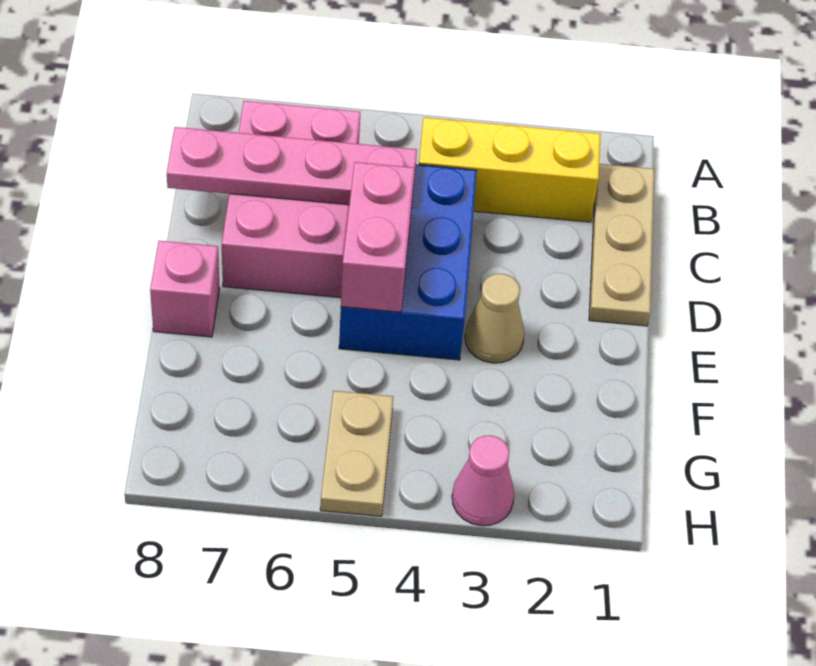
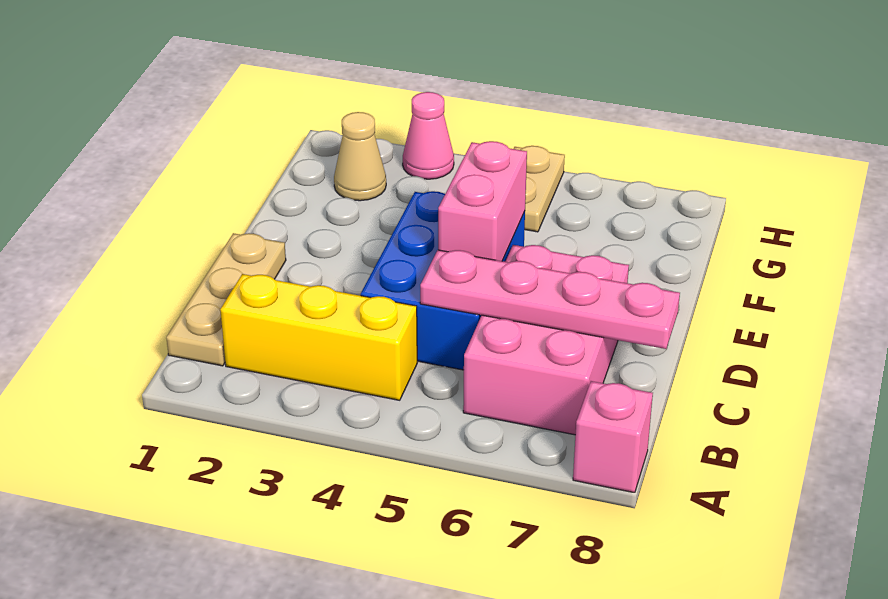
tan 1x1 cone [465,274,524,363] -> tan 1x1 cone moved to [334,112,386,201]
pink 1x1 brick [150,241,220,337] -> pink 1x1 brick moved to [573,381,653,493]

